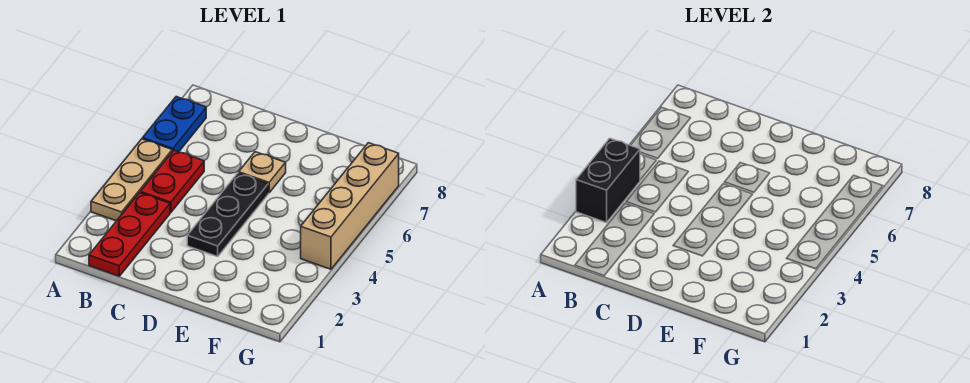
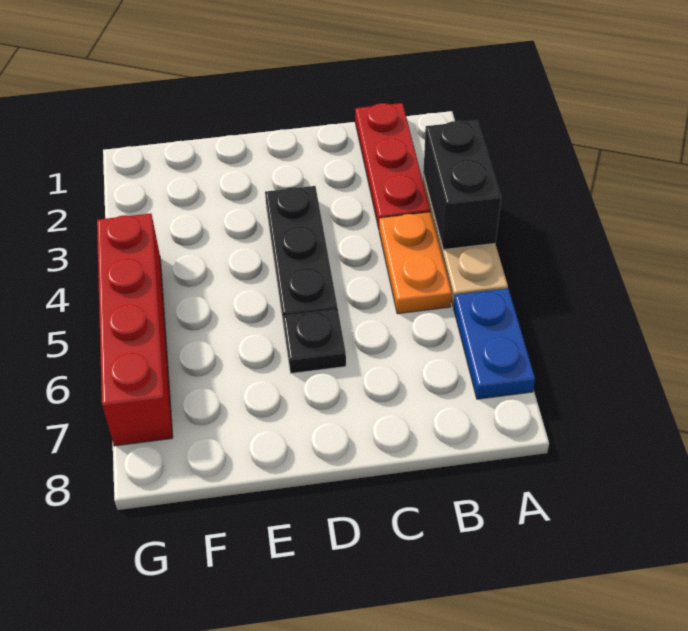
red 1x2 plate [140,150,204,213] -> orange 1x2 plate [379,212,452,314]
tan 1x1 plate [239,152,286,193] -> black 1x1 plate [283,309,346,373]
tan 1x4 brick [301,143,399,269] -> red 1x4 brick [97,213,173,446]

